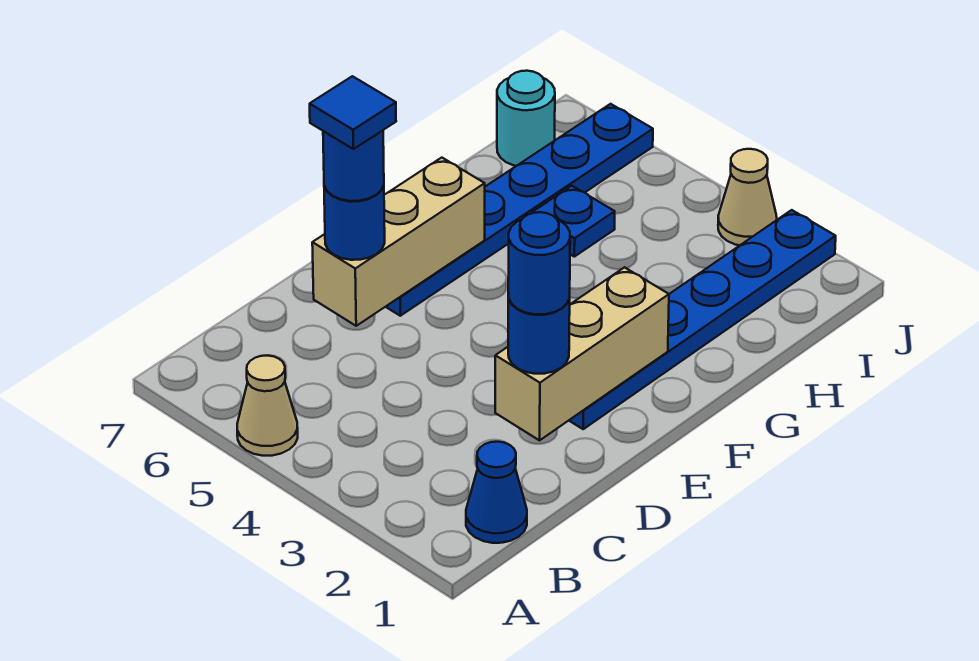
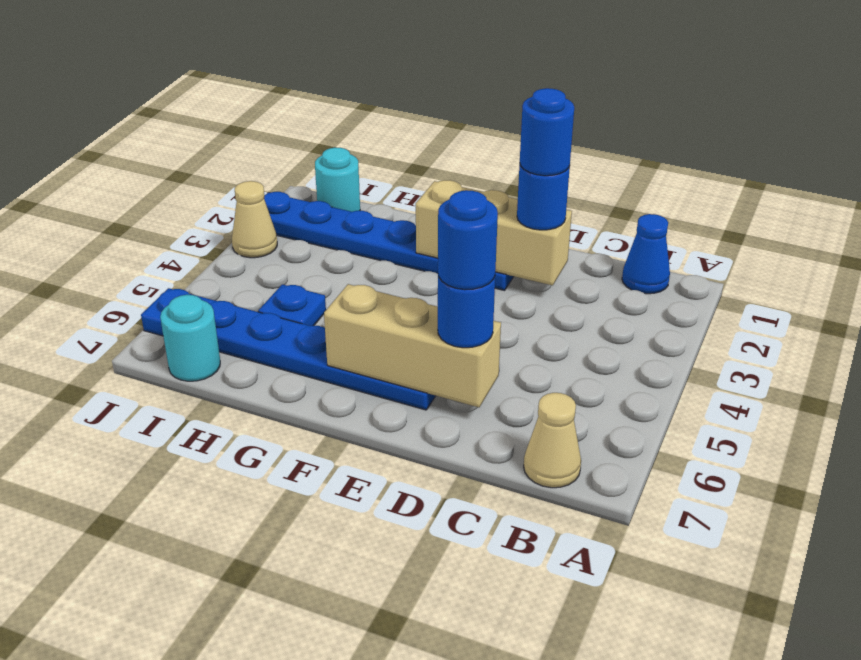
tan 1x1 cone [237,355,298,456] -> tan 1x1 cone moved to [524,393,581,488]
blue 1x1 tile [310,76,396,149] -> none
none -> cyan 1x1 round brick [315,147,360,212]

